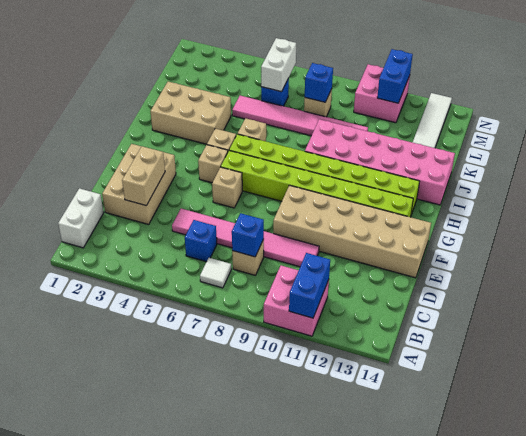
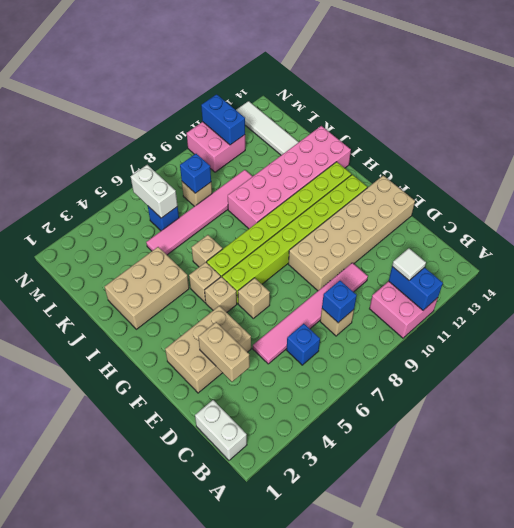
white 1x1 tile [200,258,231,288] -> white 1x1 tile moved to [392,248,426,280]
tan 2x3 brick [102,144,176,225] -> tan 2x3 brick turned to [165,306,251,393]

